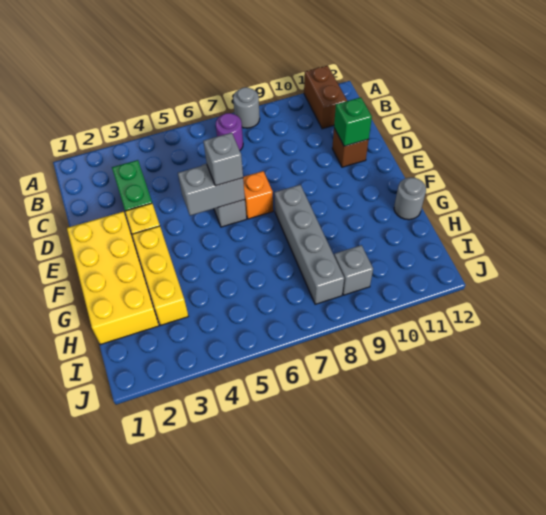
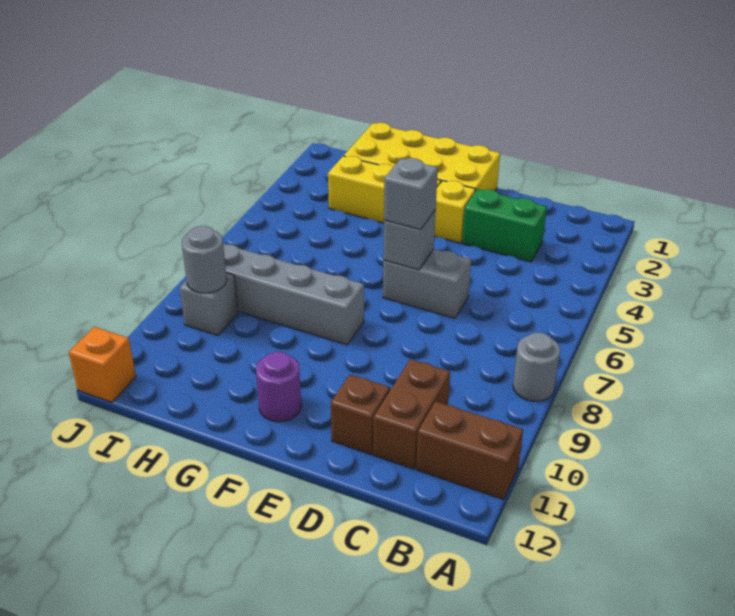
purple 1x1 round brick [216,113,243,150] -> purple 1x1 round brick moved to [256,352,301,422]
none -> brown 1x2 brick [373,359,450,469]
green 1x1 brick [334,97,372,146] -> none
grey 1x2 brick [178,165,245,216] -> grey 1x1 brick [383,210,436,270]
orange 1x1 brick [243,171,273,219] -> orange 1x1 brick moved to [69,327,136,402]
grey 1x1 round brick [394,177,426,220] -> grey 1x1 round brick moved to [182,226,227,293]

